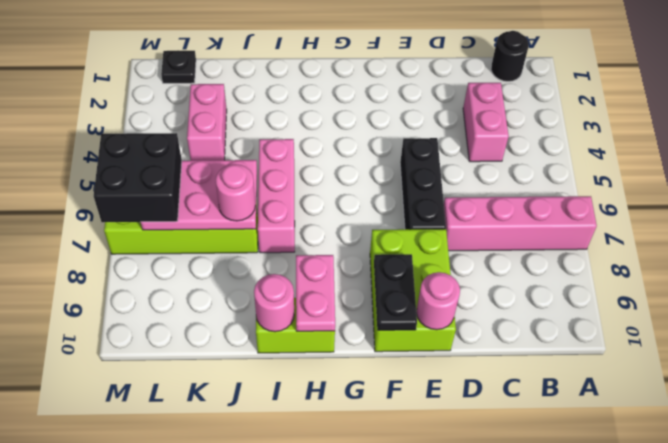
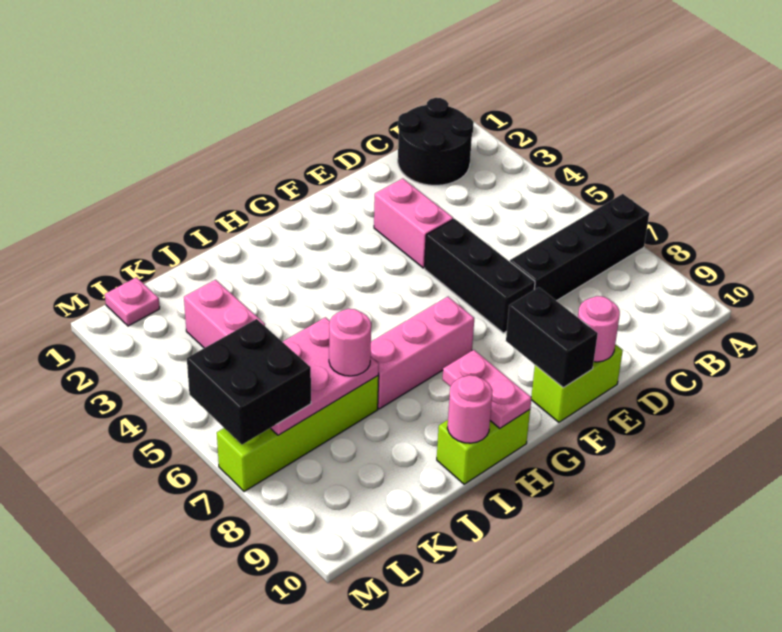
pink 1x4 brick [444,196,597,251] -> black 1x4 brick [510,194,649,301]
black 1x1 round brick [491,31,529,81] -> black 2x2 round brick [398,98,474,185]
pink 1x2 brick [463,83,509,162] -> pink 1x2 brick moved to [374,179,453,268]
lime 2x3 brick [370,229,456,352] -> lime 1x2 brick [531,344,623,422]
black 1x2 plate [374,254,417,330] -> black 1x2 brick [506,287,598,388]
pink 1x3 brick [258,139,295,253] -> pink 1x3 brick turned to [371,297,474,409]
black 1x1 plate [161,50,196,83] -> pink 1x1 plate [105,277,160,326]

